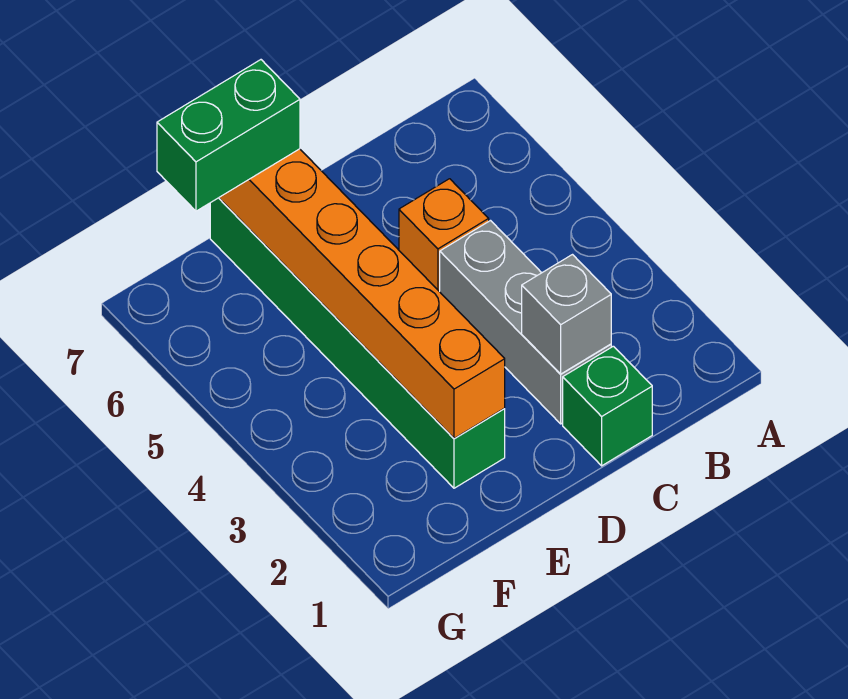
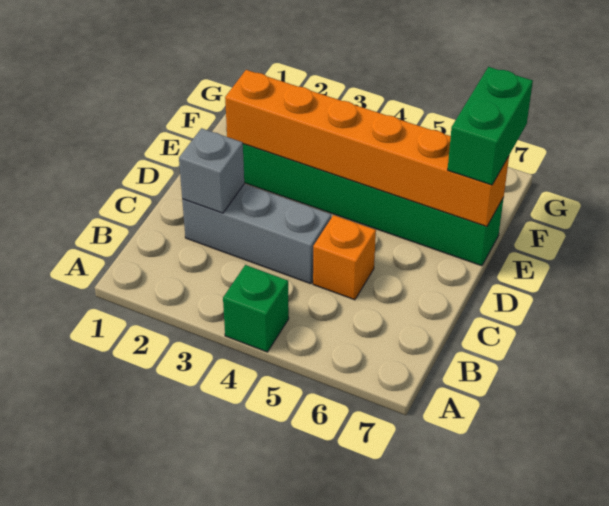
green 1x1 brick [563,346,652,466] -> green 1x1 brick moved to [223,265,289,352]

